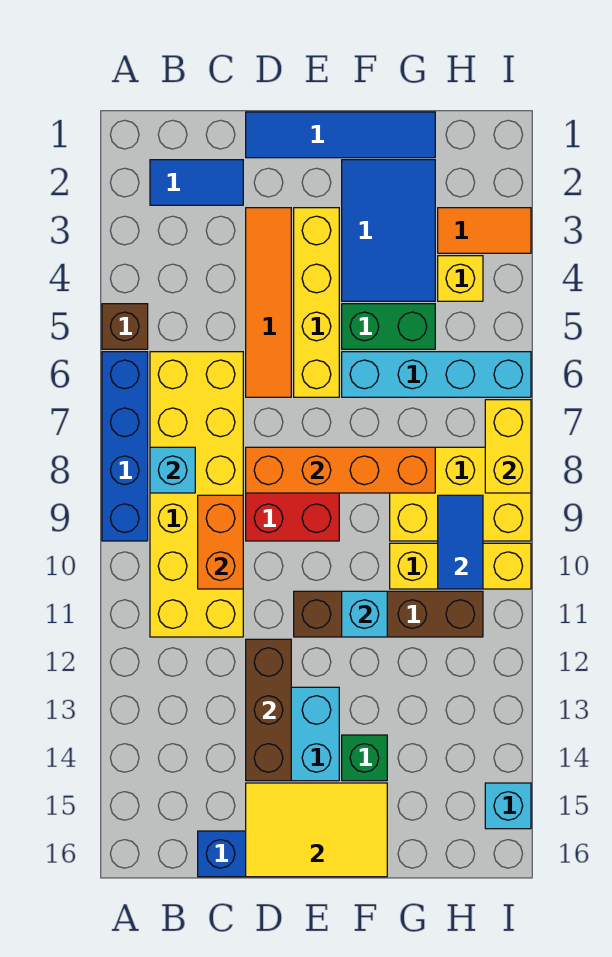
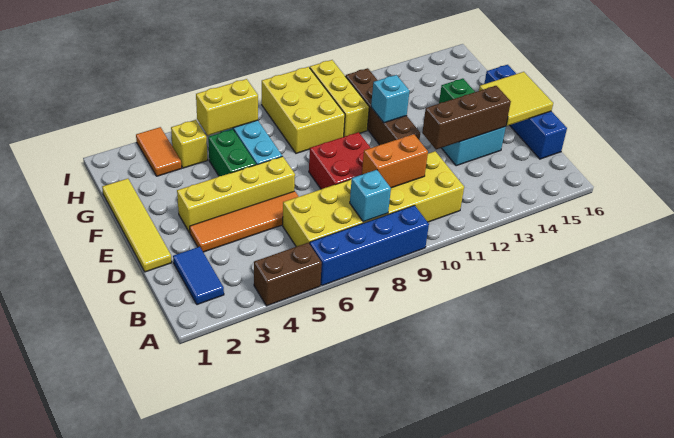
brown 1x1 brick [102,304,148,349] -> brown 1x2 brick [254,243,322,306]
blue 1x4 tile [246,112,435,158] -> yellow 1x4 tile [102,179,172,272]
orange 1x4 brick [246,447,435,493] -> none
yellow 2x3 tile [246,783,387,877] -> yellow 2x2 tile [479,72,553,126]
blue 2x3 tile [342,160,435,301] -> none
blue 1x2 tile [438,495,483,589] -> none
yellow 1x2 brick [485,400,531,493] -> yellow 1x2 brick moved to [196,79,258,135]
cyan 1x1 brick [485,783,531,829] -> none

